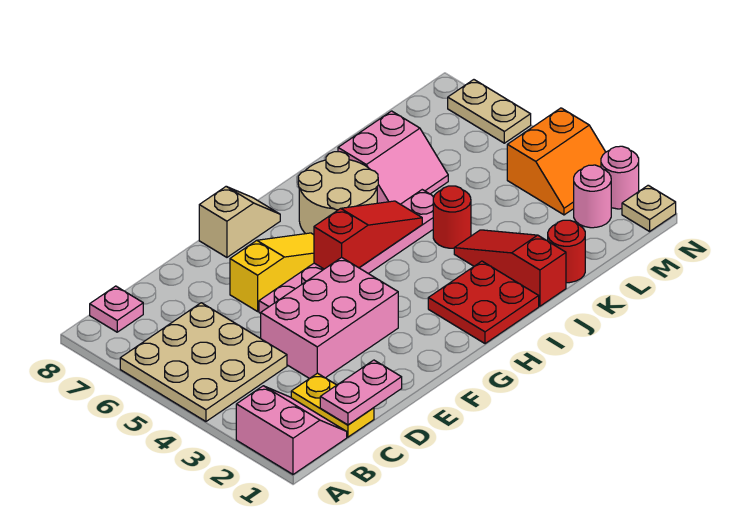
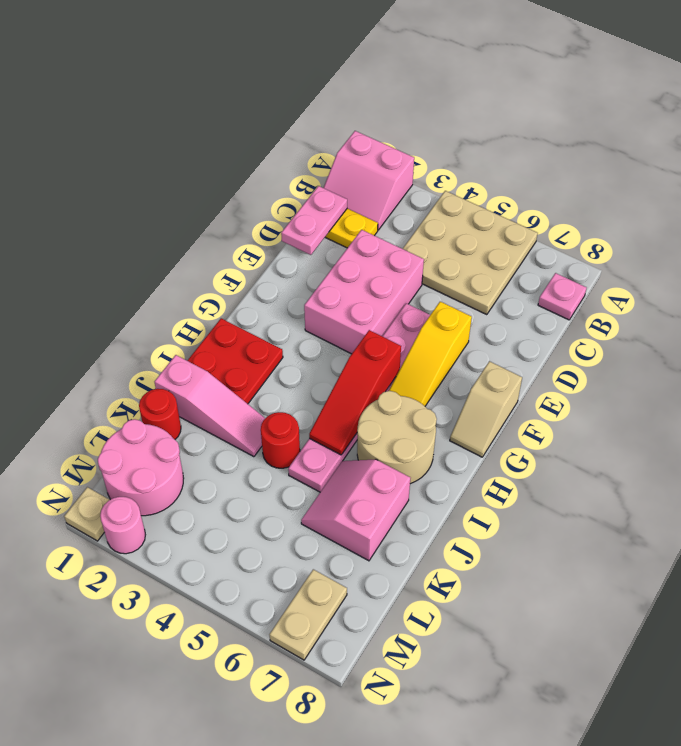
red 1x3 slope [454,230,566,306] -> pink 1x3 slope [155,355,265,457]
pink 1x1 round brick [574,165,611,228] -> pink 2x2 round brick [98,419,184,516]
orange 2x2 slope [507,108,606,215] -> none
tan 1x2 plate [448,80,531,143] -> tan 1x2 plate turned to [269,569,347,660]

